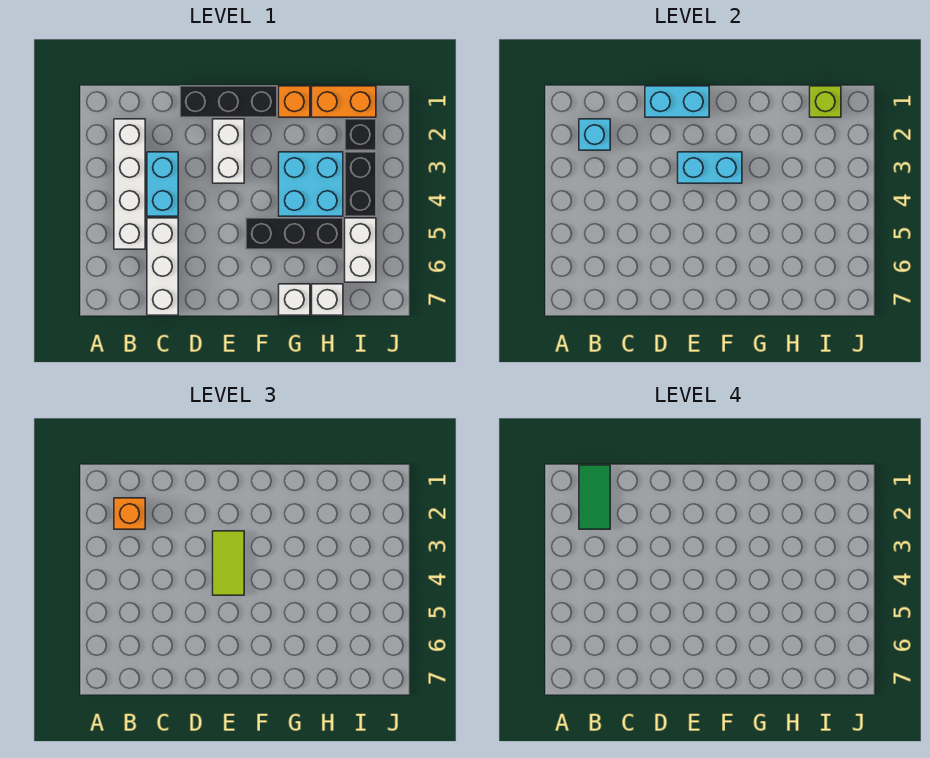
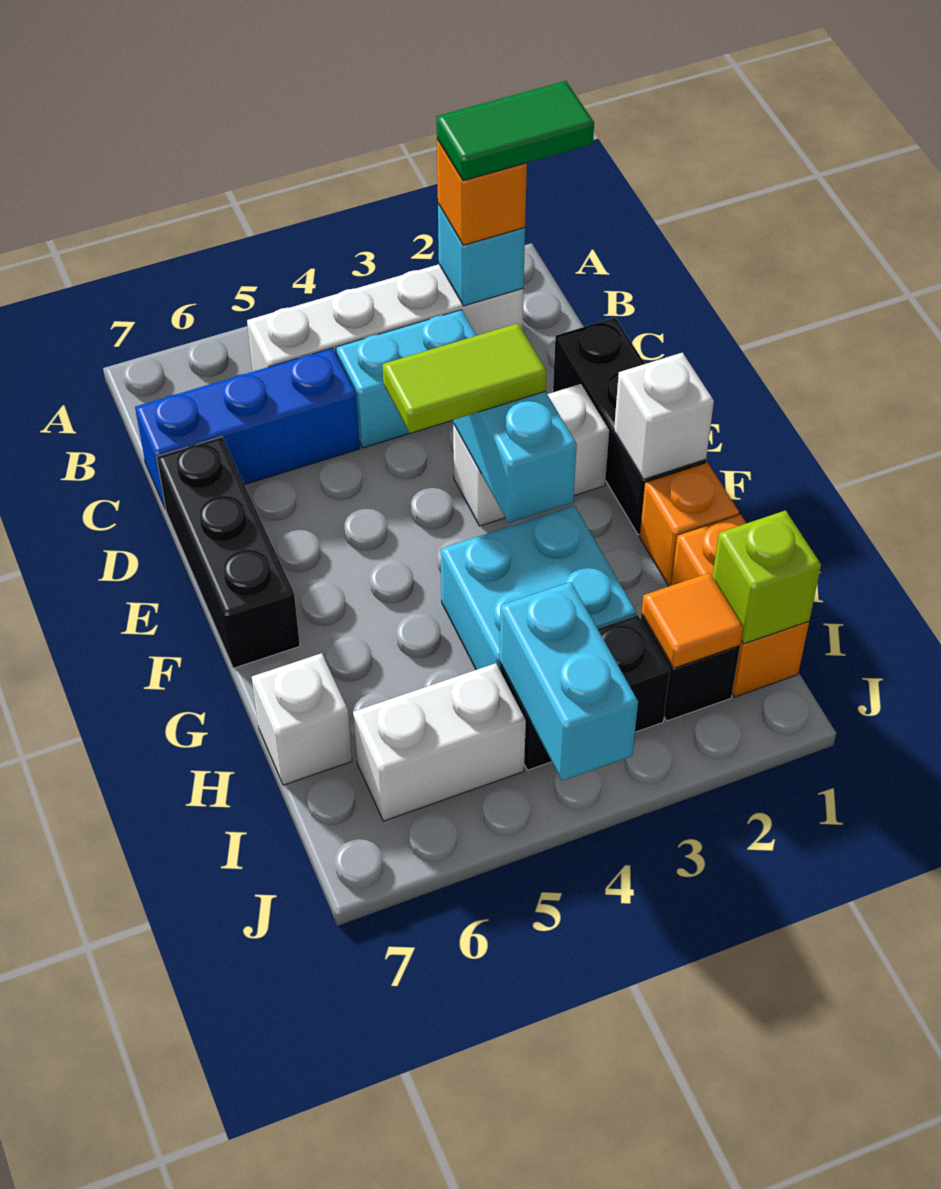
white 1x3 brick [147,218,178,315] -> blue 1x3 brick [135,348,360,509]
cyan 1x2 brick [645,86,709,117] -> cyan 1x2 brick moved to [500,582,638,781]
black 1x3 brick [246,218,343,249] -> black 1x3 brick moved to [157,437,300,668]
white 1x1 brick [279,284,310,315] -> white 1x1 brick moved to [614,353,714,479]
none -> orange 1x1 tile [641,573,743,668]

